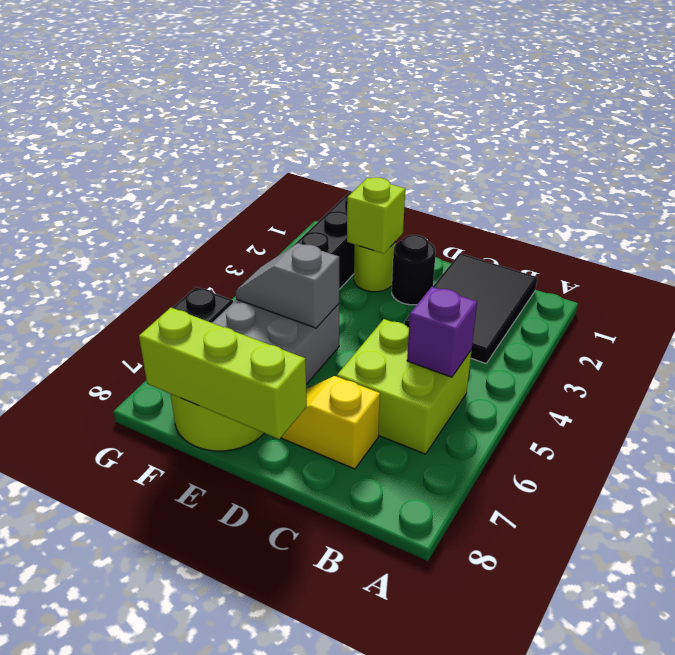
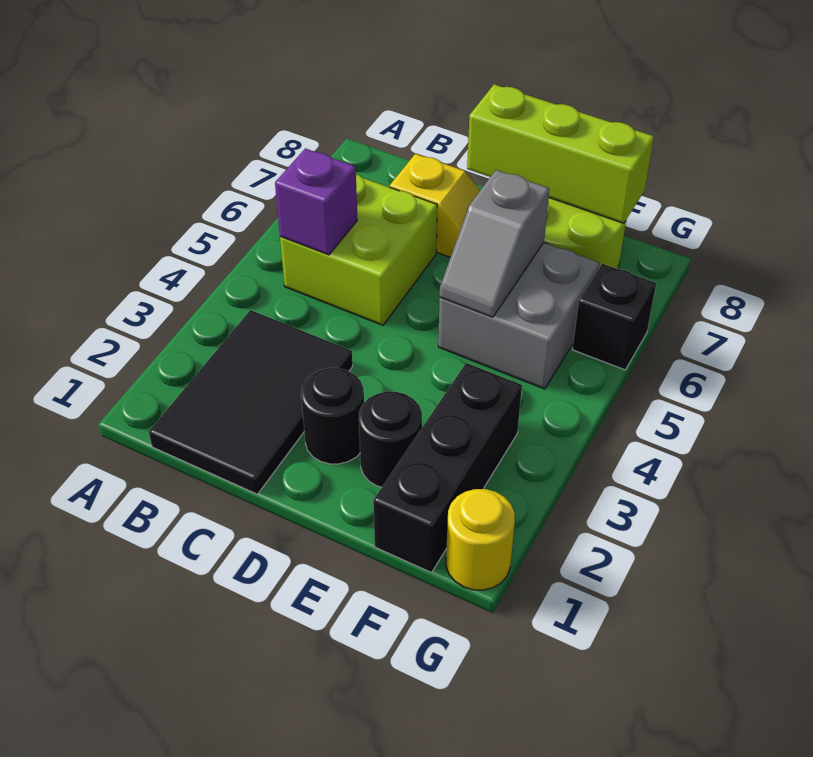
lime 1x1 round brick [354,241,396,292] -> black 1x1 round brick [359,391,422,487]
lime 1x1 brick [347,177,405,254] -> none
grey 1x2 slope [235,243,339,328] -> grey 1x2 slope turned to [440,170,549,317]
none -> yellow 1x1 round brick [446,489,515,590]

